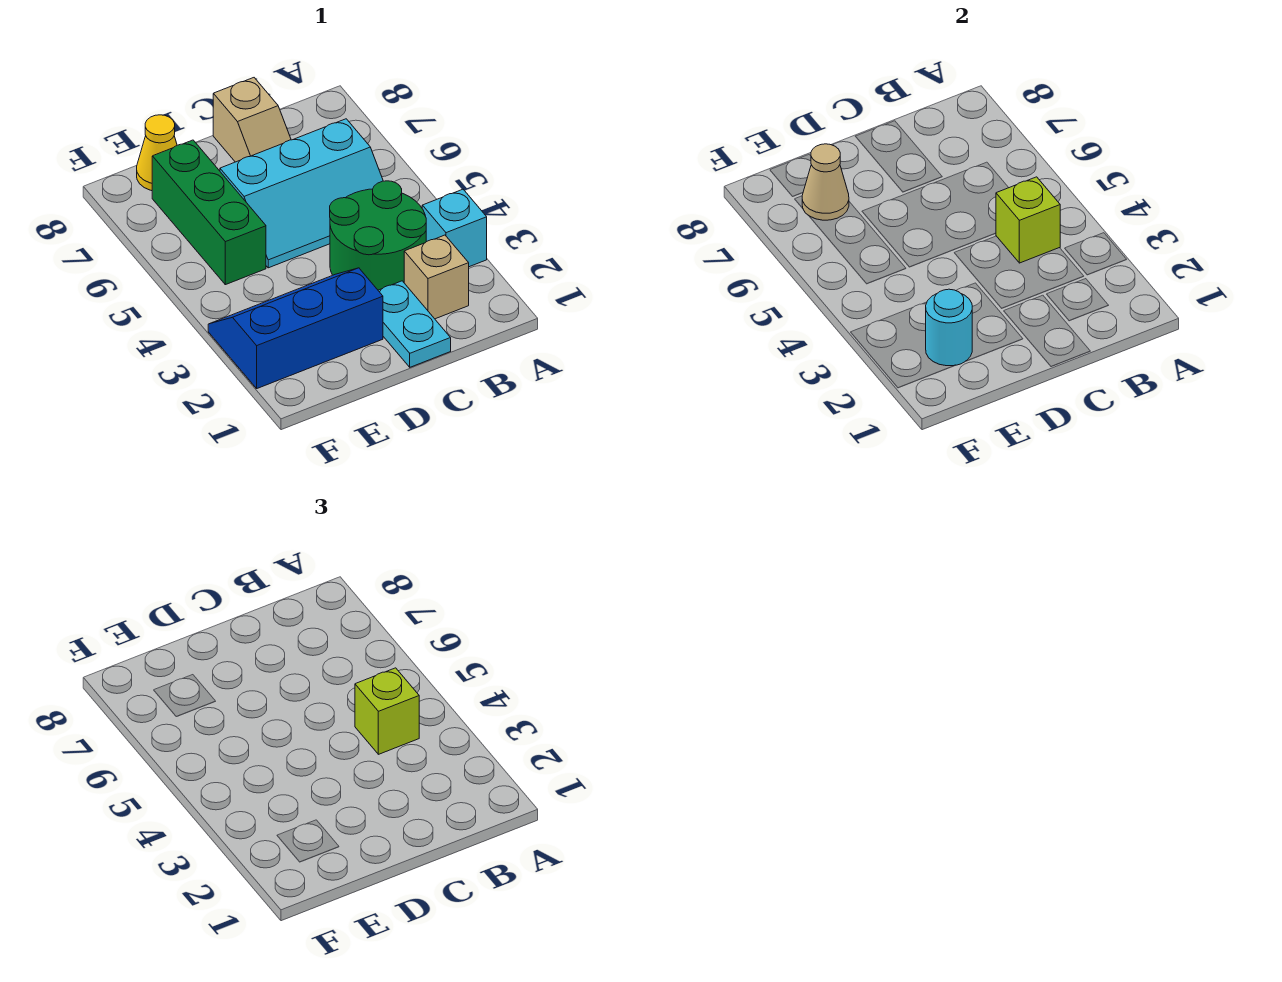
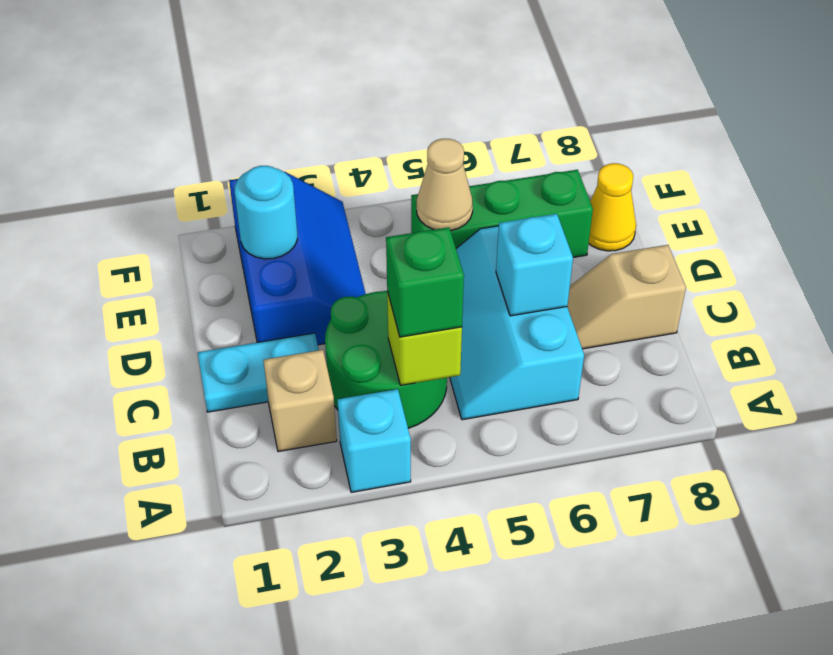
lime 1x1 brick [355,668,419,754] -> green 1x1 brick [386,227,464,337]
none -> cyan 1x1 brick [496,214,573,316]
tan 1x1 cone [802,144,849,220] -> tan 1x1 cone moved to [417,139,473,231]

